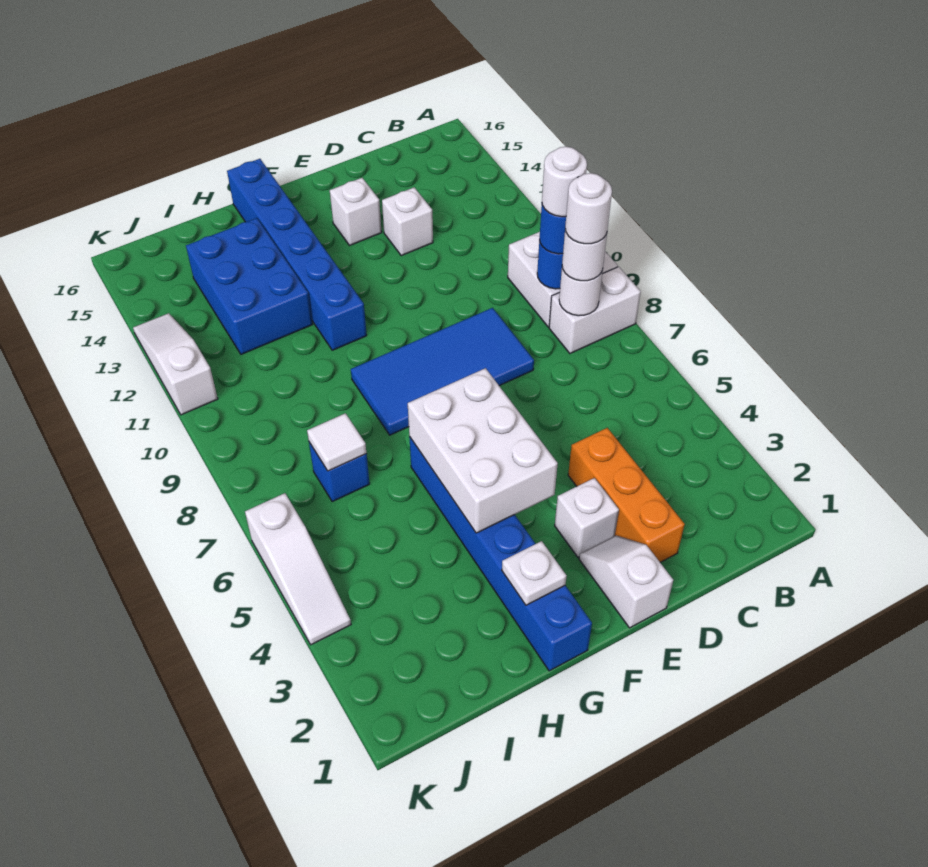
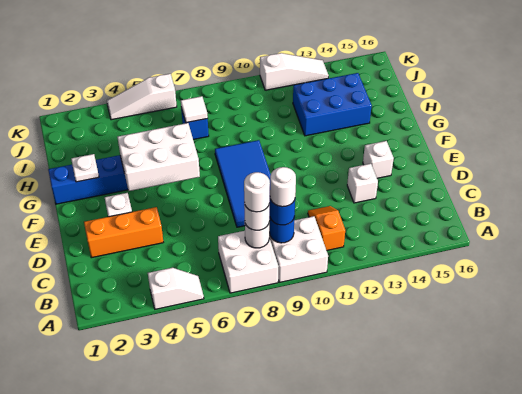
white 1x2 brick [549,267,641,353] -> white 2x2 brick [218,231,279,293]
none -> orange 1x2 slope [308,206,345,251]
white 1x2 slope [579,536,673,628] -> white 1x2 slope moved to [148,268,204,309]
blue 1x6 brick [227,159,367,350] -> none

